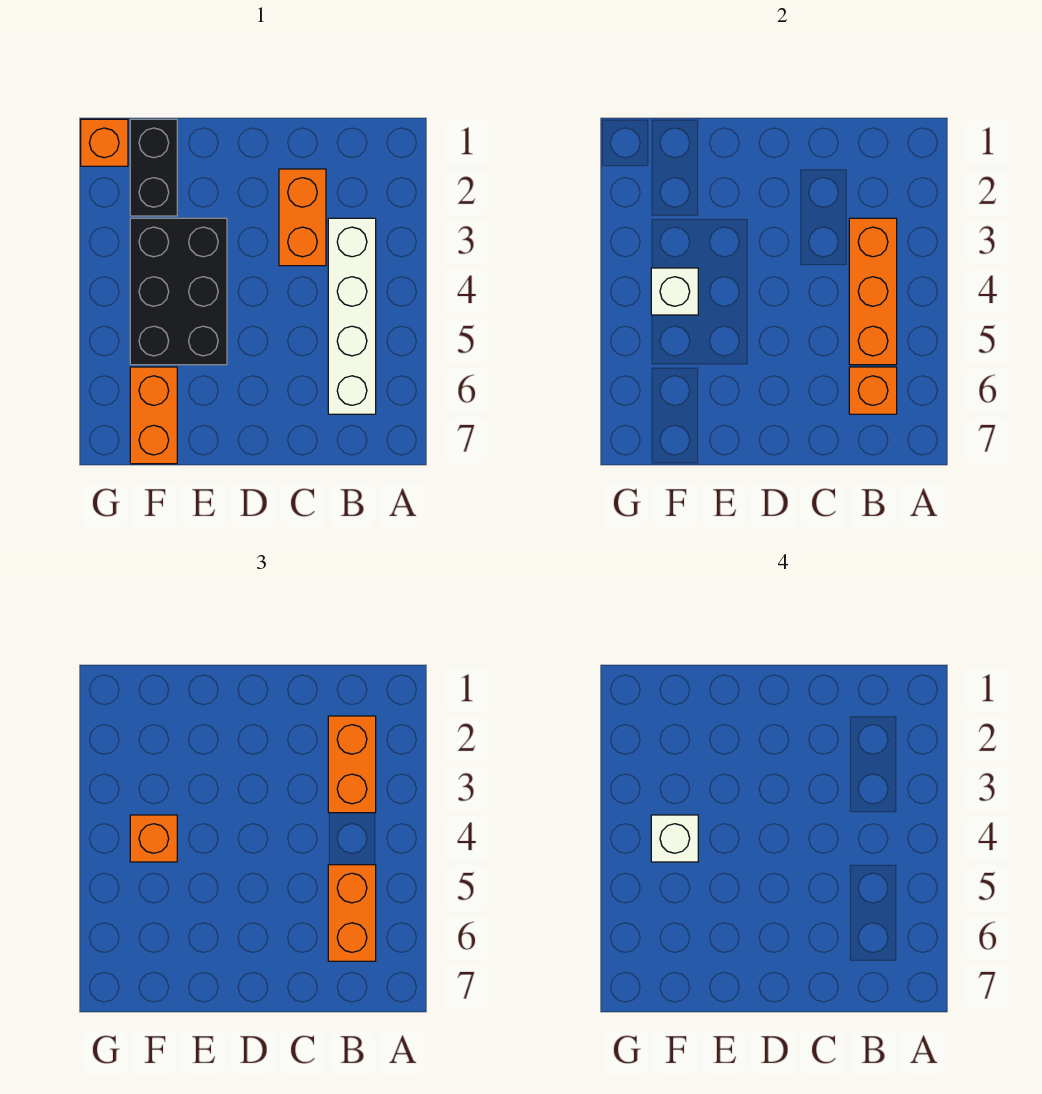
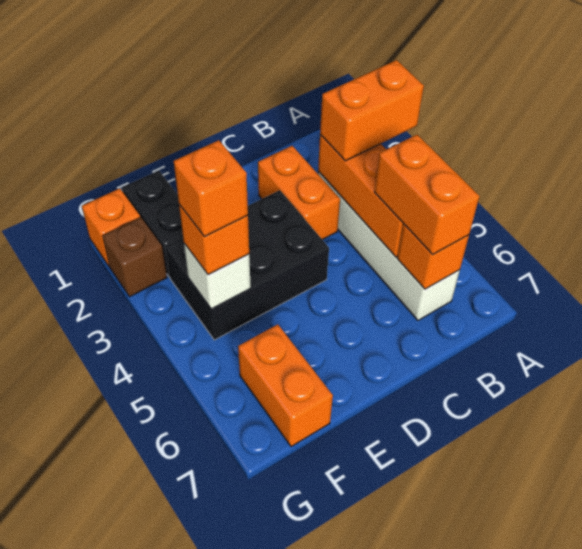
orange 1x2 brick [328,716,376,813] -> orange 1x2 brick turned to [320,60,424,161]
black 2x3 brick [130,218,227,365] -> black 2x3 brick turned to [165,190,329,340]
white 1x1 brick [651,815,698,862] -> orange 1x1 brick [174,140,248,237]
none -> brown 1x1 brick [102,217,167,297]

